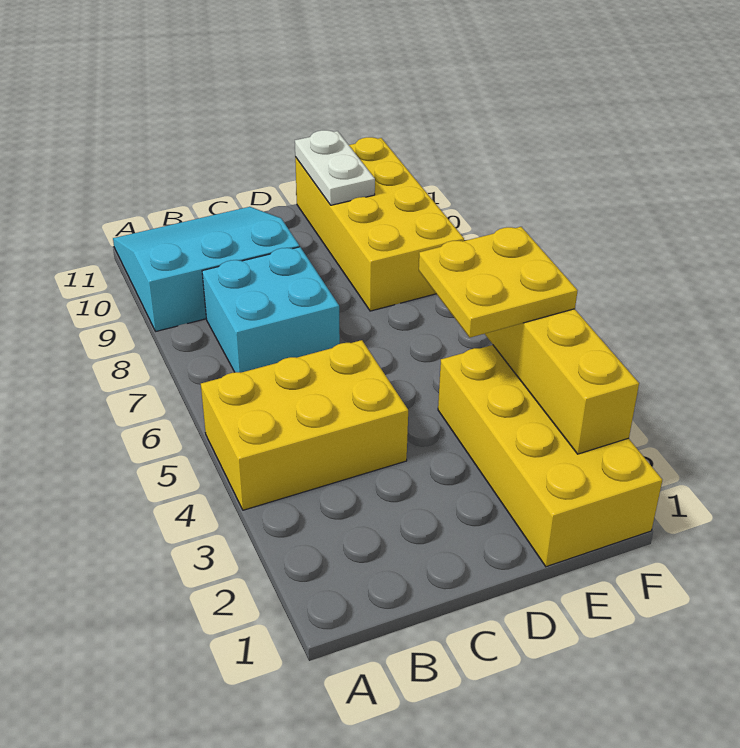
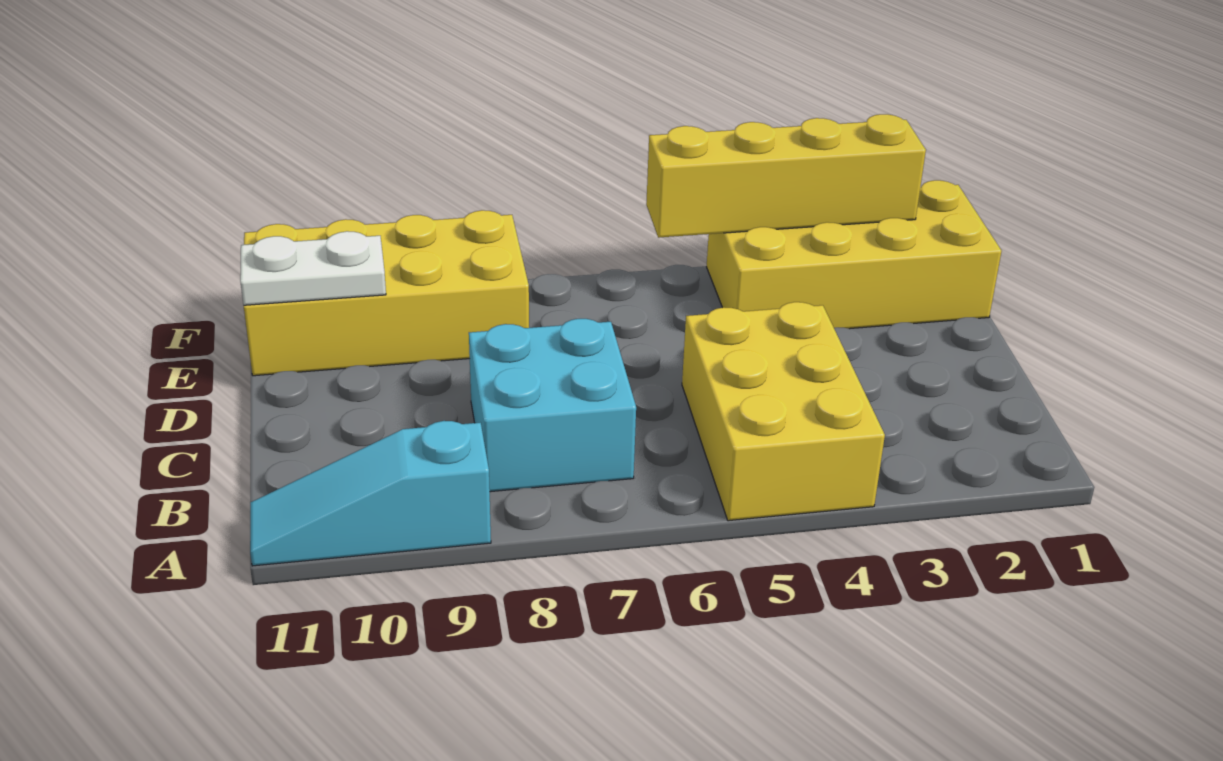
cyan 3x3 slope [113,207,299,331] -> cyan 1x3 slope [250,421,491,566]
yellow 2x2 plate [419,227,578,338] -> none

